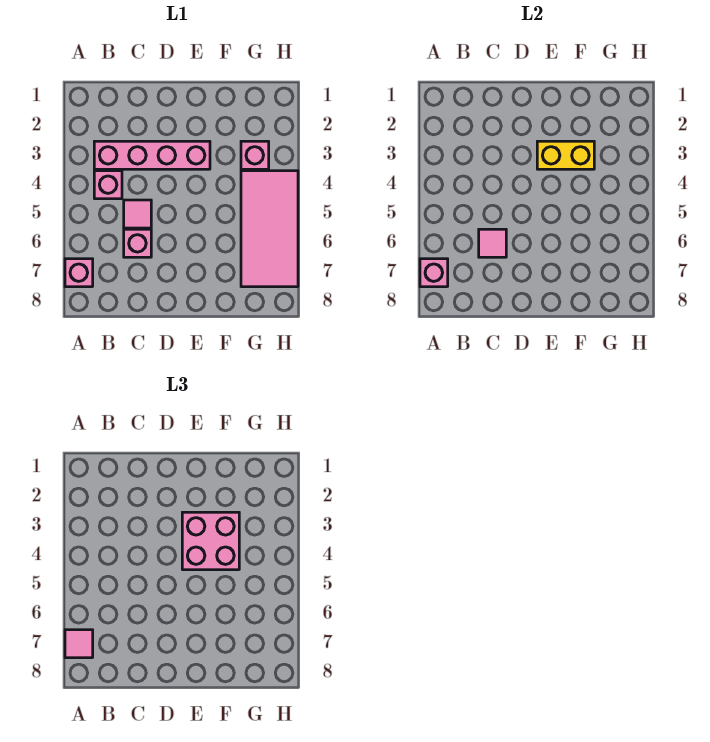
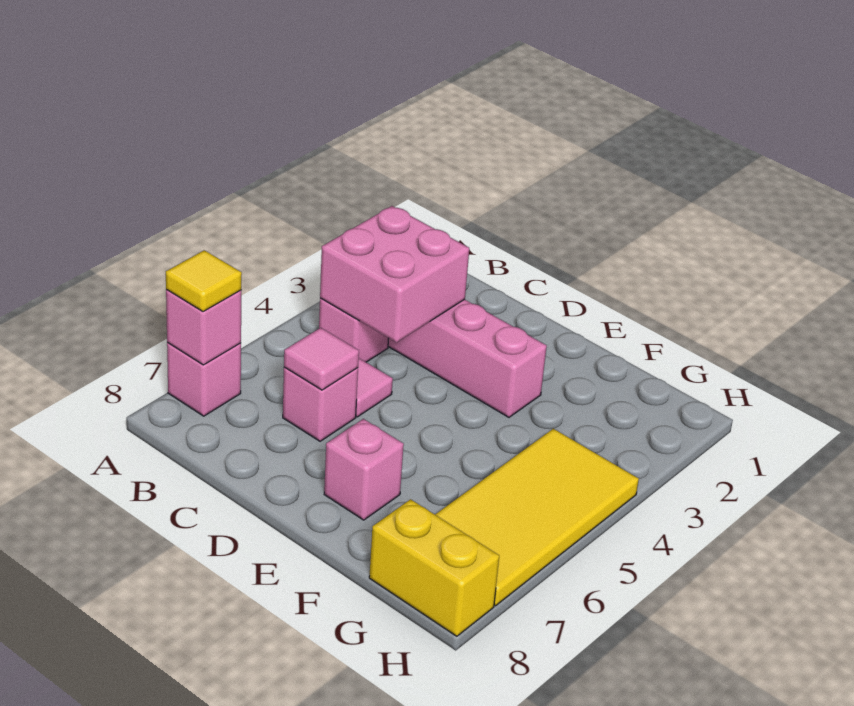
pink 1x1 tile [65,630,93,658] -> yellow 1x1 tile [166,250,242,312]
yellow 1x2 brick [537,141,594,169] -> yellow 1x2 brick moved to [369,499,499,636]
pink 2x2 brick [182,512,239,570] -> pink 2x2 brick moved to [320,206,469,342]
pink 1x1 brick [241,141,269,169] -> pink 1x1 brick moved to [324,419,404,520]
pink 2x4 tile [241,171,298,287] -> yellow 2x4 tile [435,429,639,606]

